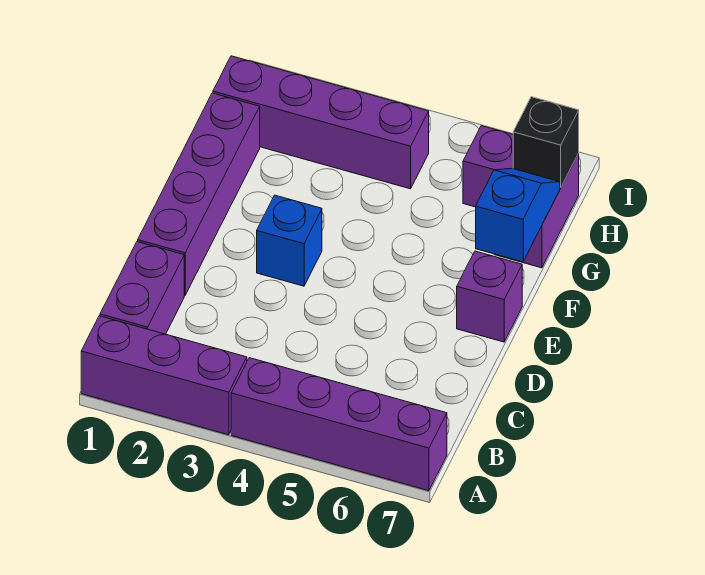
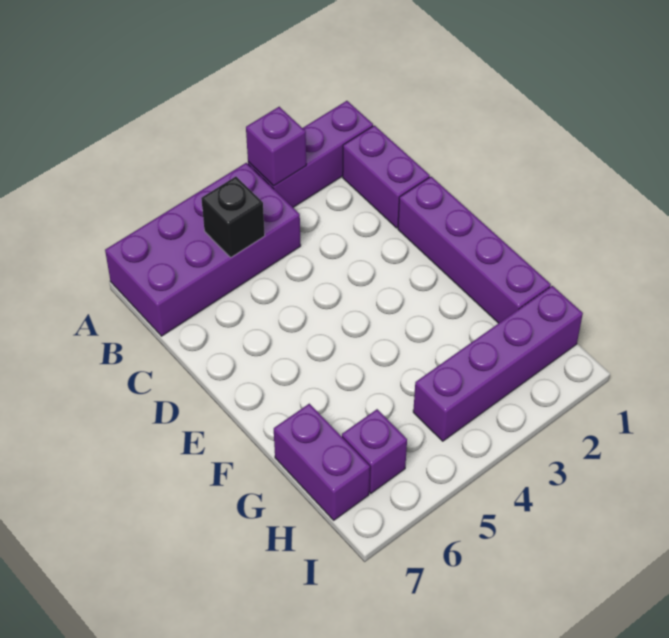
purple 1x4 brick [231,358,447,491] -> purple 2x4 brick [105,163,301,336]
blue 1x1 brick [257,195,322,286] -> none
purple 1x1 brick [457,251,522,342] -> purple 1x1 brick moved to [246,107,306,186]
blue 1x2 slope [476,168,560,262] -> none
black 1x1 brick [513,97,579,188] -> black 1x1 brick moved to [201,177,265,257]

